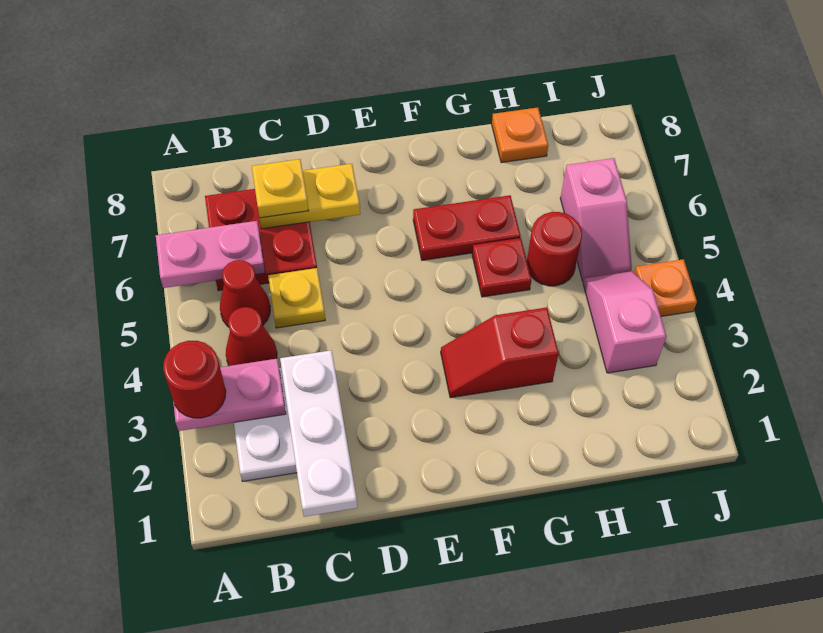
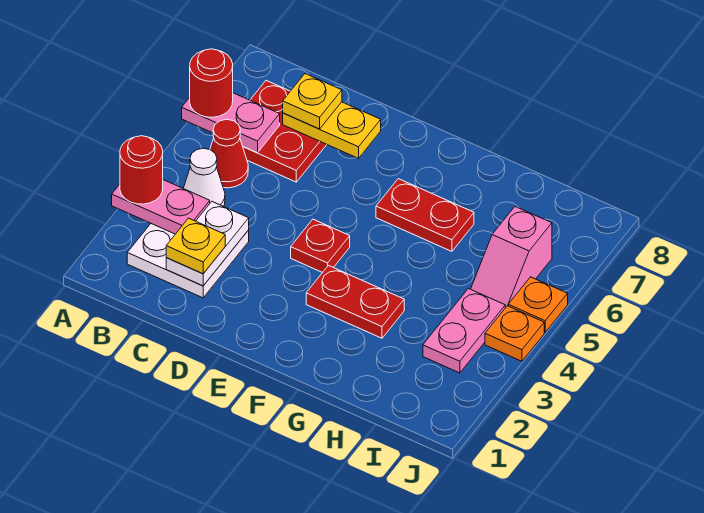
red 1x1 cone [226,307,277,366] -> white 1x1 cone [183,148,225,206]
white 1x3 plate [280,350,357,517] -> white 1x2 plate [166,202,249,286]
yellow 1x1 plate [268,268,325,328] -> yellow 1x1 plate moved to [166,218,225,274]
red 1x2 slope [441,307,559,398] -> red 1x2 plate [306,266,404,338]
red 1x1 plate [472,238,531,297] -> red 1x1 plate moved to [291,219,350,273]
red 1x1 round brick [527,212,582,286] -> red 1x1 round brick moved to [190,49,233,117]
orange 1x1 plate [492,107,548,163] -> orange 1x1 plate moved to [508,277,568,332]
pink 1x2 slope [583,271,666,373] -> pink 1x2 plate [423,289,505,373]

